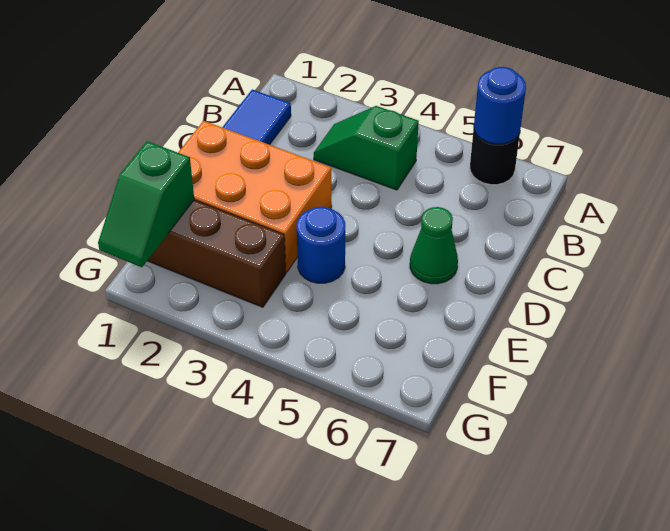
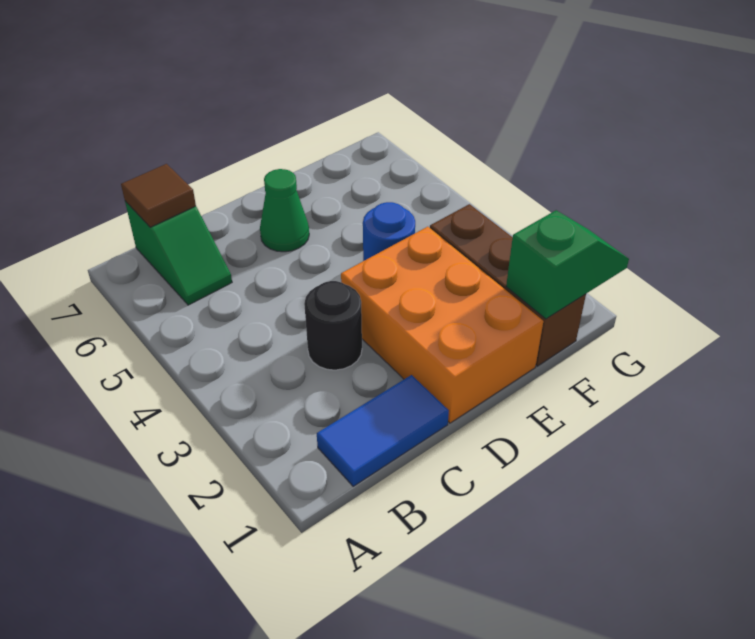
black 1x1 round brick [470,129,520,185] -> black 1x1 round brick moved to [304,281,362,370]
blue 1x1 round brick [474,67,526,144] -> none
green 1x2 slope [314,106,419,190] -> green 1x2 slope moved to [125,201,232,305]
none -> brown 1x1 tile [121,164,196,227]

